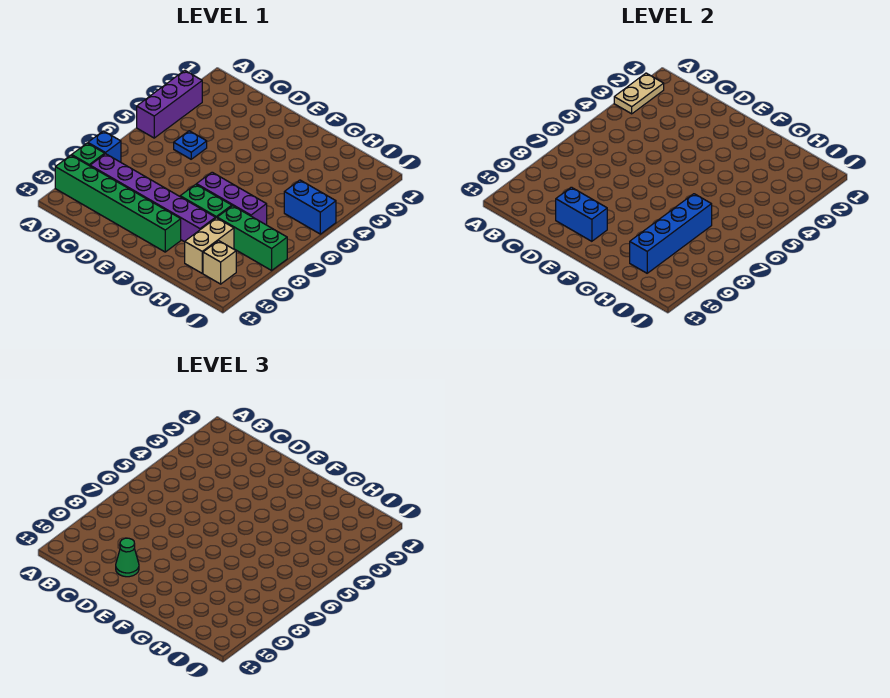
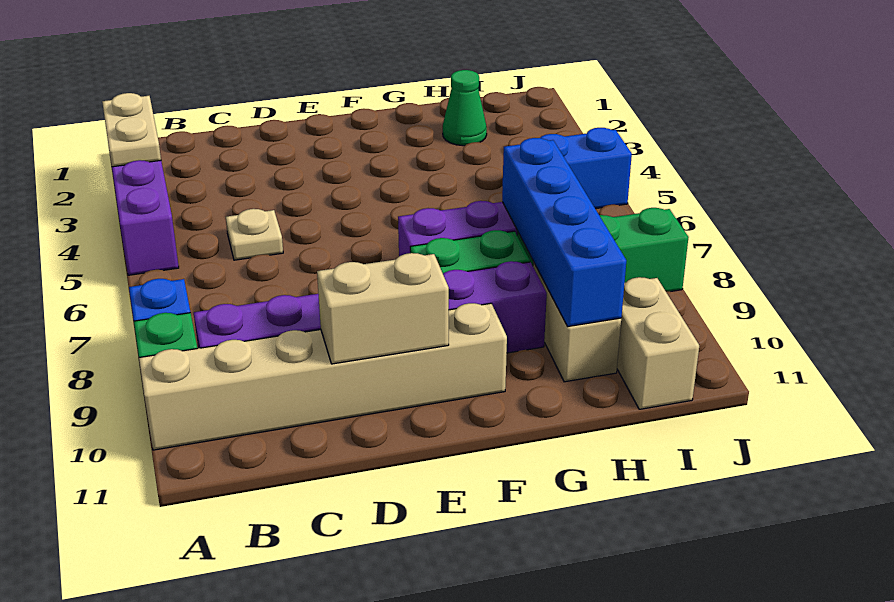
green 1x6 brick [55,155,181,252] -> tan 1x6 brick [139,303,507,450]
blue 1x1 plate [174,131,207,159] -> tan 1x1 plate [226,209,283,260]
blue 1x2 brick [556,187,607,241] -> tan 1x2 brick [317,253,449,364]
green 1x1 cone [116,538,139,577] -> green 1x1 cone moved to [443,70,487,146]
tan 1x1 brick [203,241,236,284] -> tan 1x2 brick [617,277,699,409]

